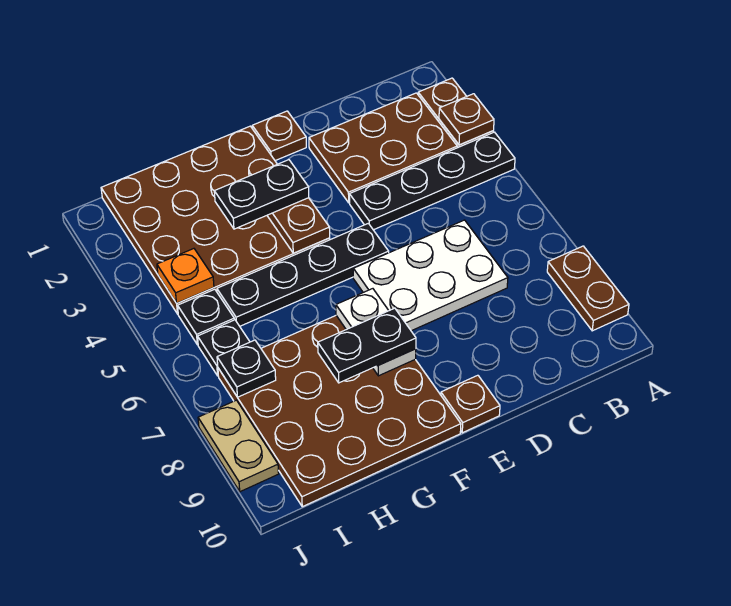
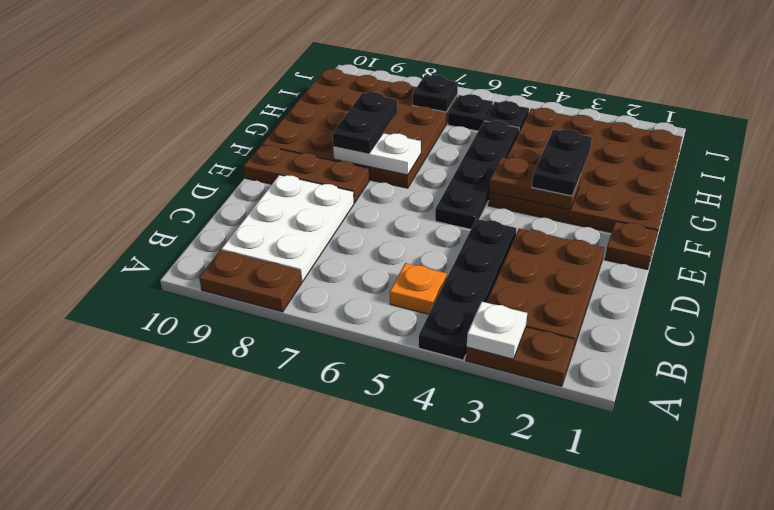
brown 1x1 plate [439,94,494,145] -> white 1x1 plate [467,302,527,359]
white 2x3 plate [353,220,508,331] -> white 2x3 plate moved to [221,175,354,282]
brown 1x1 plate [441,375,500,433] -> brown 1x3 plate [244,145,369,203]
orange 1x1 plate [157,249,214,303] -> orange 1x1 plate moved to [390,263,447,314]
tan 1x2 plate [198,400,279,492] -> none

